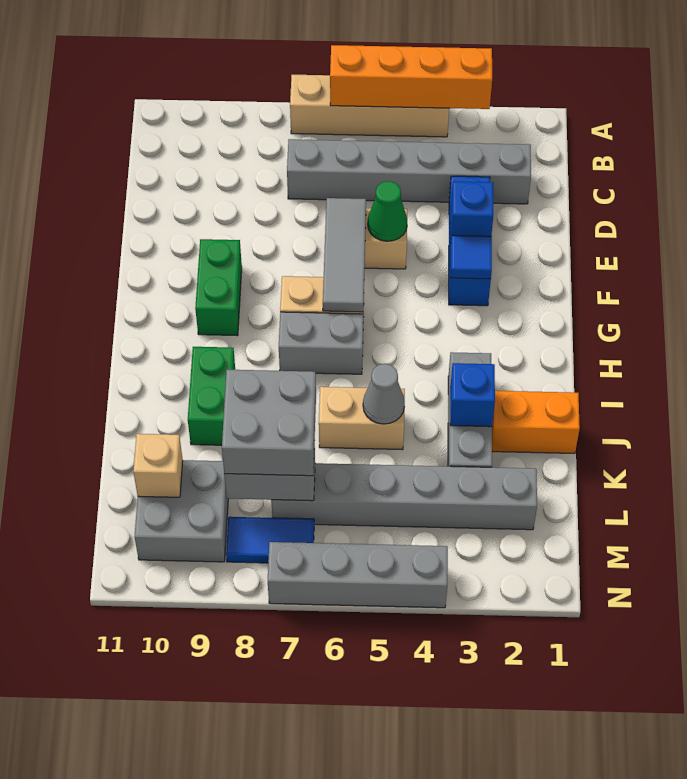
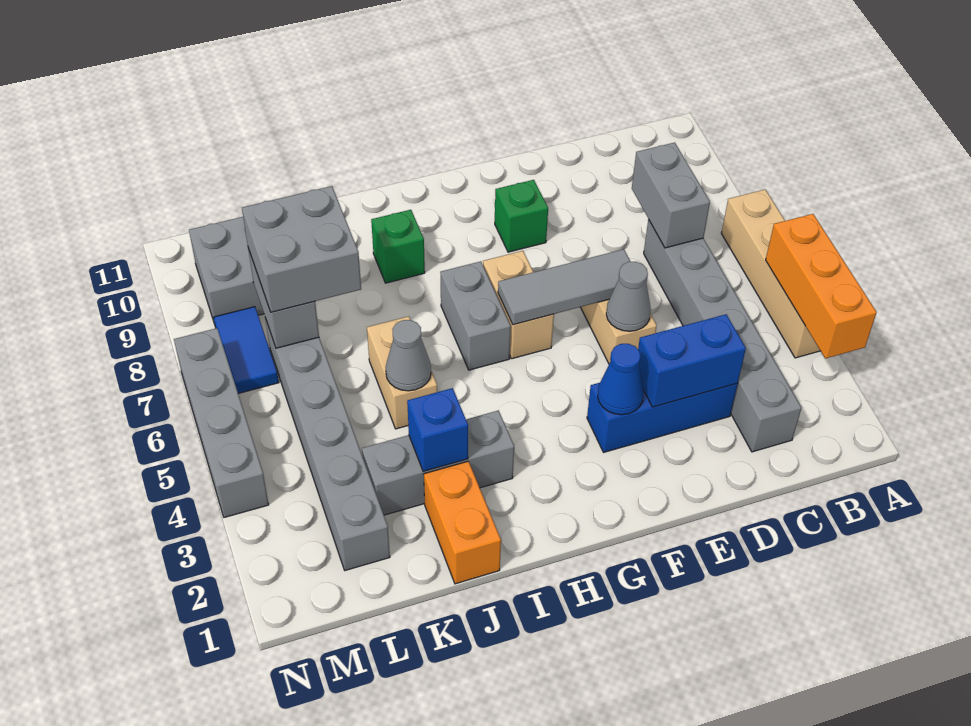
orange 1x4 brick [330,45,492,109] -> orange 1x3 brick [766,214,877,358]
none -> grey 1x2 brick [632,143,710,248]
blue 1x1 brick [451,181,493,236] -> blue 1x2 brick [638,314,746,407]
green 1x1 cone [368,181,407,241] -> grey 1x1 cone [606,262,651,331]
blue 1x1 tile [451,235,492,279] -> blue 1x1 cone [598,344,644,415]
green 1x2 brick [195,239,242,336] -> green 1x1 brick [495,180,548,252]
green 1x2 brick [188,347,235,445] -> green 1x1 brick [371,210,425,283]
tan 1x1 brick [133,434,183,497] -> none

